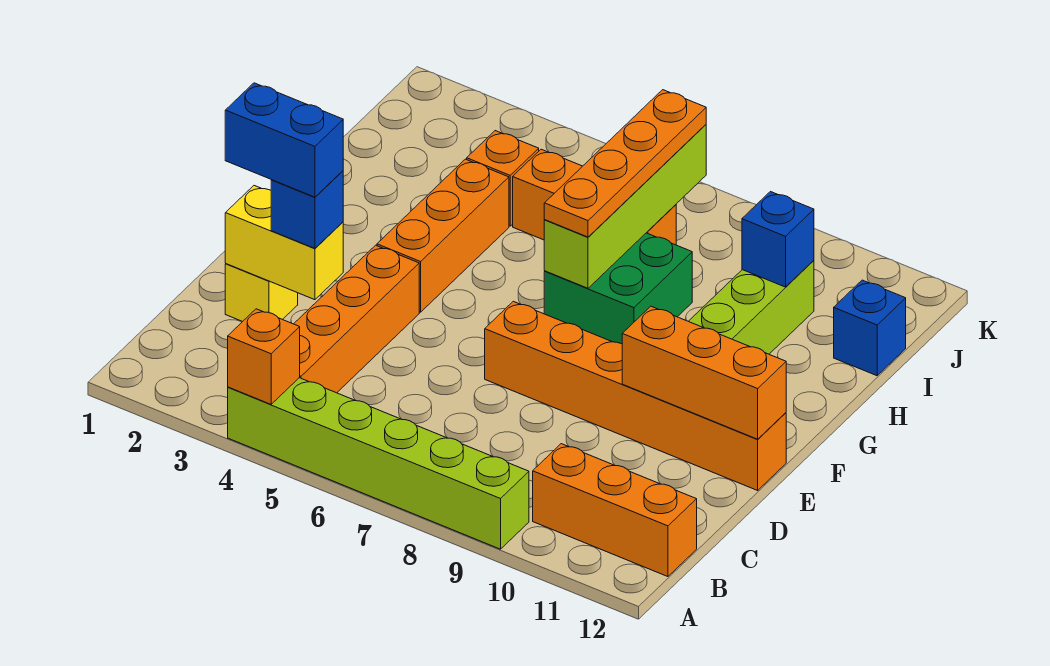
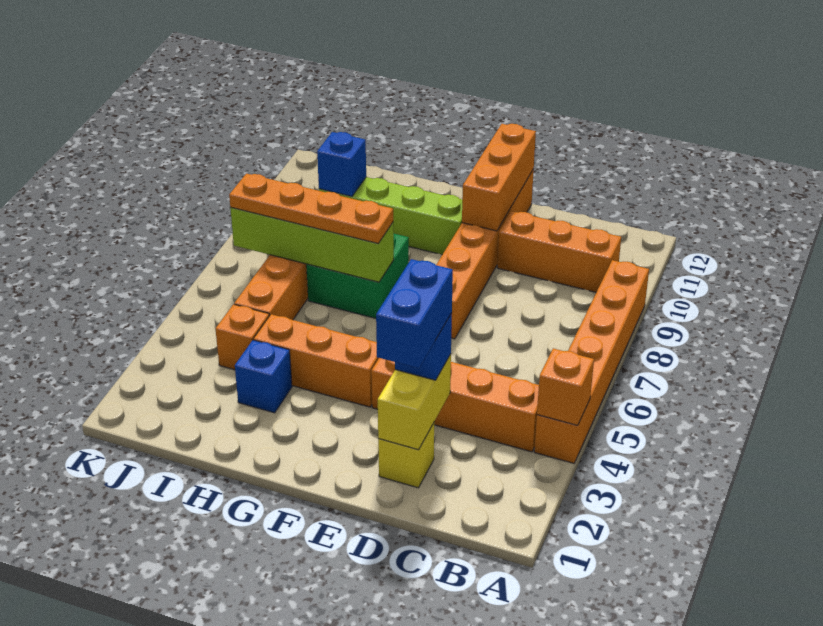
lime 1x6 brick [228,378,529,549] -> orange 1x6 brick [534,260,649,463]
orange 1x3 brick [533,444,697,577] -> orange 1x3 brick turned to [497,211,621,292]
blue 1x1 brick [834,280,906,376] -> blue 1x1 brick moved to [235,340,292,413]

